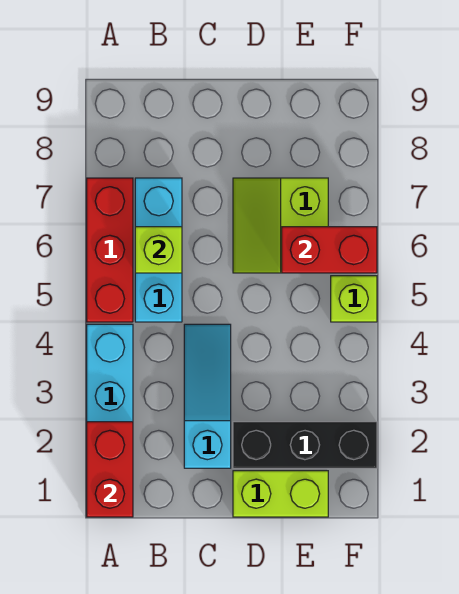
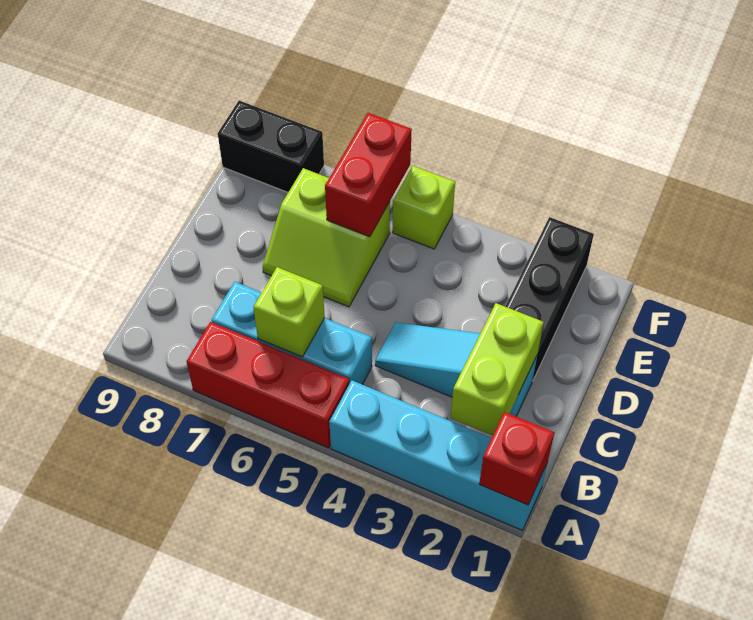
red 1x2 brick [87,422,133,517] -> red 1x1 brick [479,412,555,505]
lime 1x2 brick [233,471,328,517] -> lime 1x2 brick moved to [451,303,544,436]
none -> black 1x2 brick [218,101,324,192]

